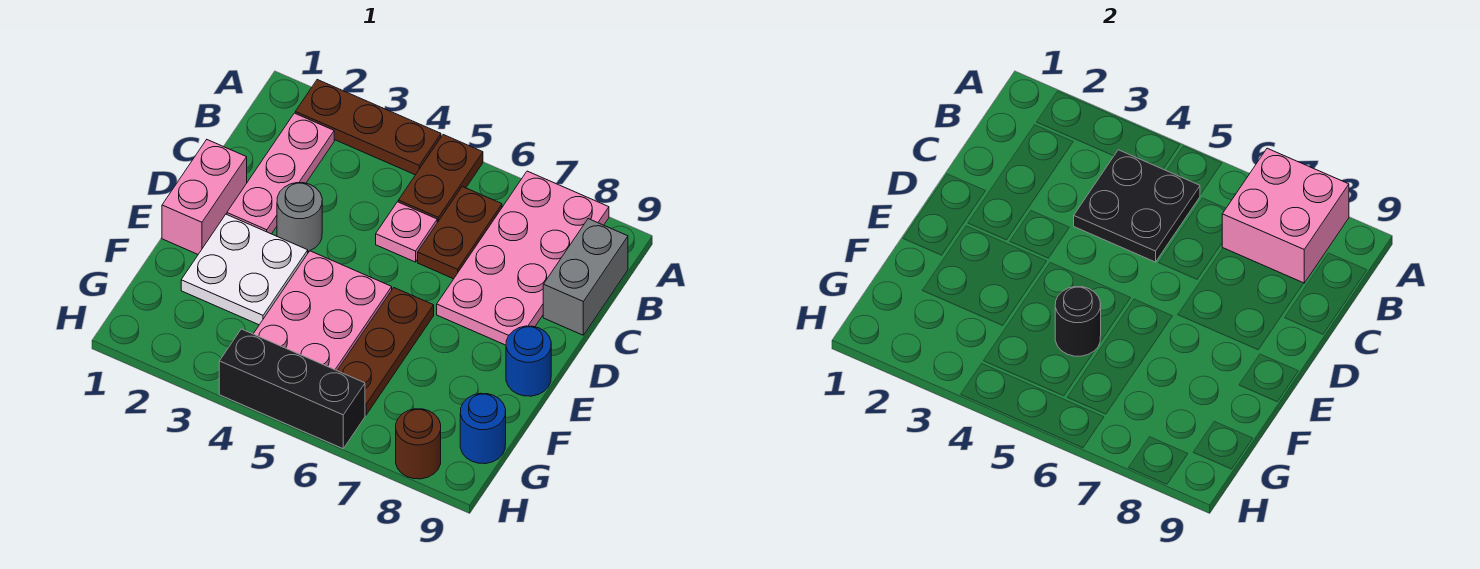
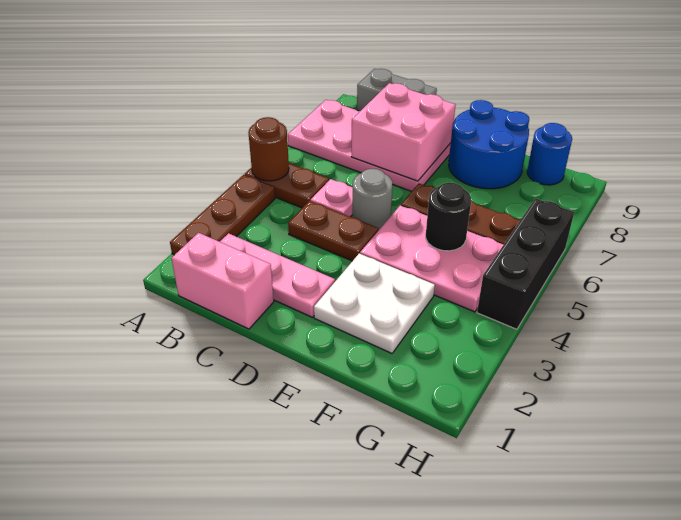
pink 2x2 brick [1222,148,1349,283] -> pink 2x2 brick moved to [351,83,455,181]
black 2x2 plate [1074,150,1200,262] -> none
brown 1x2 plate [418,186,502,279] -> brown 1x2 plate moved to [288,201,378,261]
pink 1x2 brick [162,140,247,254] -> pink 1x2 brick moved to [171,233,274,329]
grey 1x1 round brick [277,183,322,251] -> grey 1x1 round brick moved to [352,169,393,230]
blue 1x1 round brick [506,326,551,396] -> blue 2x2 round brick [449,100,529,189]
brown 1x1 round brick [396,409,441,479] -> brown 1x1 round brick moved to [248,117,289,181]

